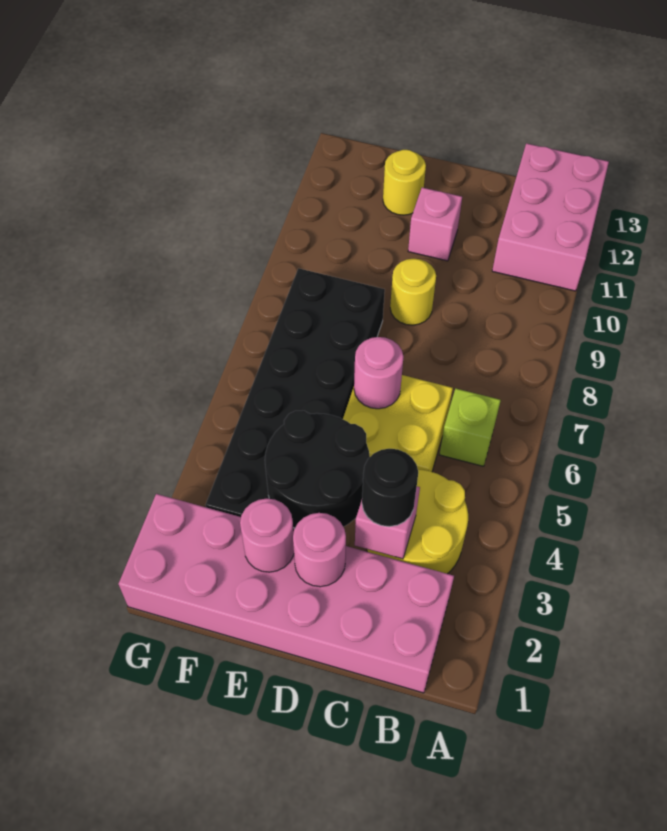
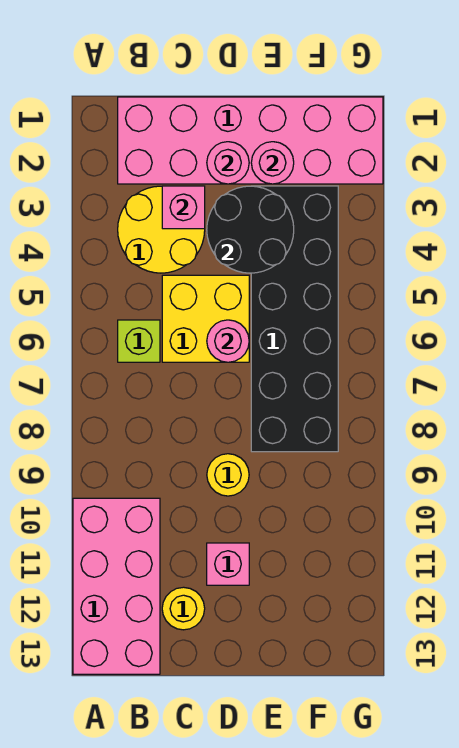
pink 2x3 brick [492,143,609,291] -> pink 2x4 brick [73,498,160,674]
black 1x1 round brick [362,449,418,527] -> none
yellow 1x1 round brick [383,150,426,215] -> yellow 1x1 round brick moved to [162,587,205,630]

